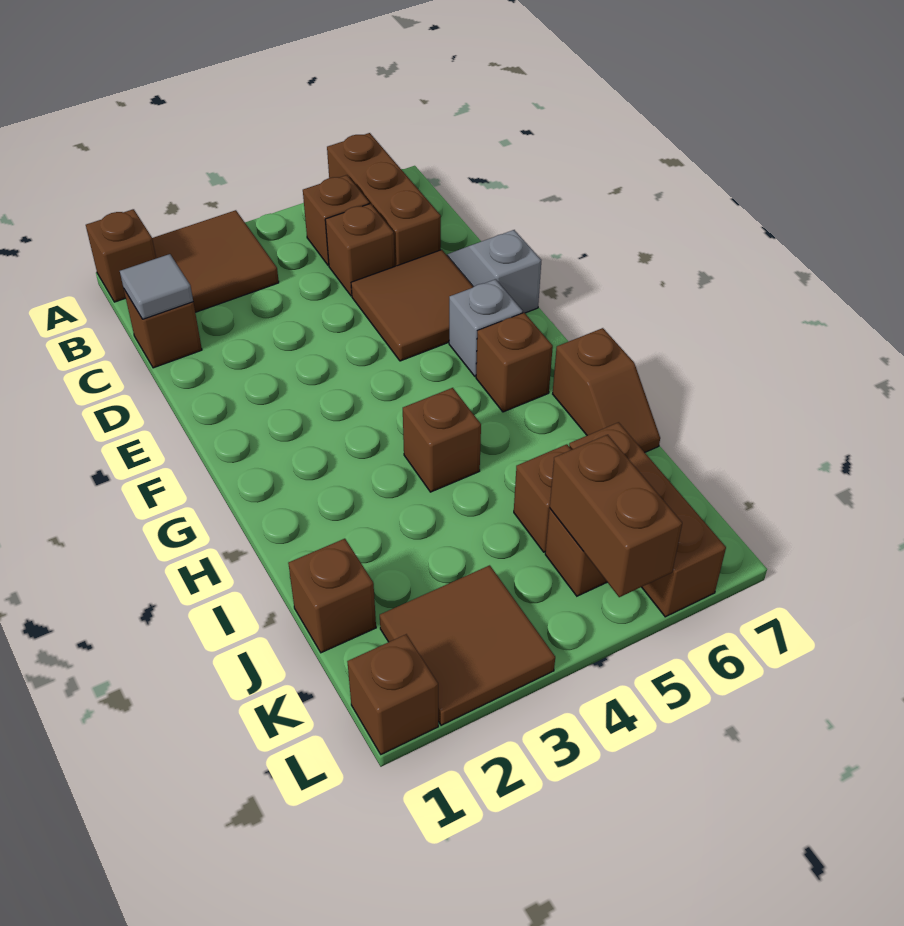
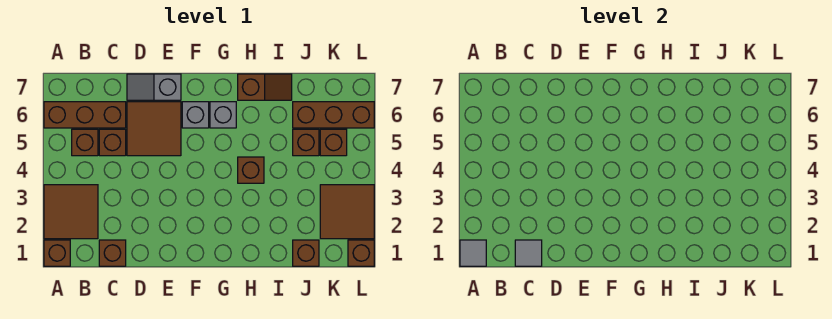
none -> grey 1x1 tile [460,240,486,266]
brown 1x1 brick [476,313,553,412] -> grey 1x1 brick [210,102,236,128]
brown 1x2 brick [550,435,682,597] -> none

